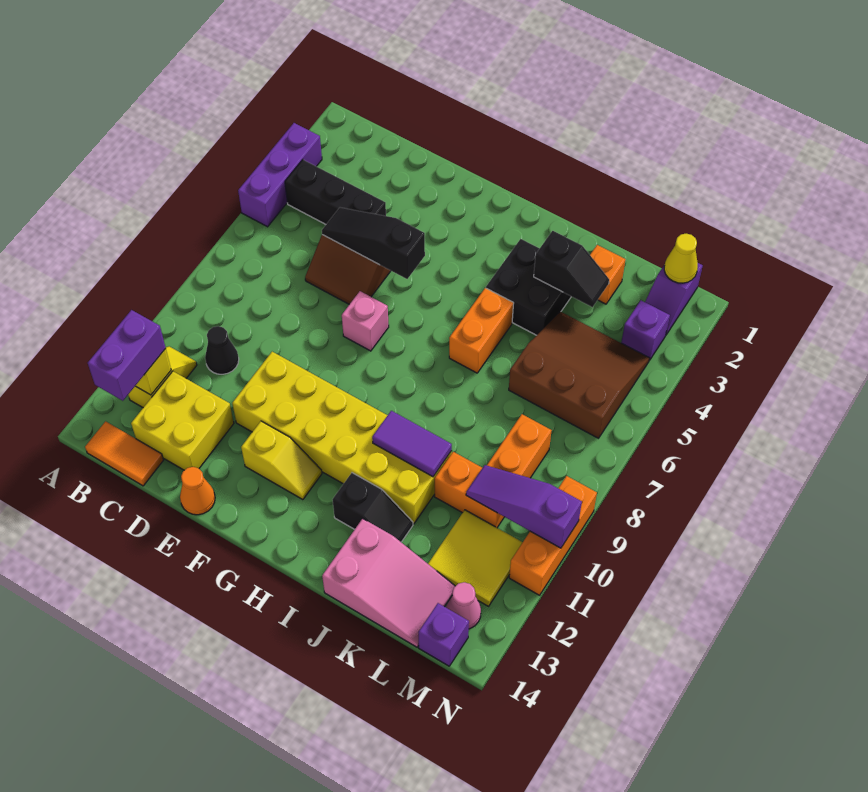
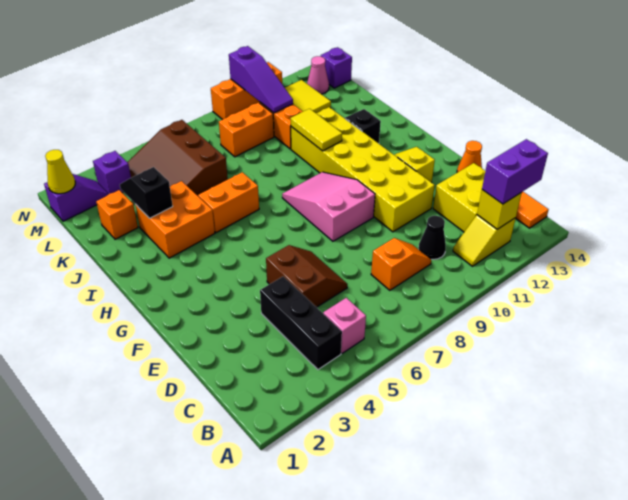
purple 1x3 brick [238,123,322,227] -> none
none -> orange 1x2 slope [371,238,431,290]
black 1x3 slope [322,207,425,279] -> none
pink 1x1 brick [342,291,389,351] -> pink 1x1 brick moved to [323,298,366,353]
black 2x2 brick [486,239,571,335] -> orange 2x2 brick [135,181,215,258]
purple 1x2 tile [372,411,452,477] -> yellow 1x2 tile [290,109,342,151]
pink 2x3 slope [322,519,455,647] -> pink 2x3 slope moved to [282,172,375,241]

